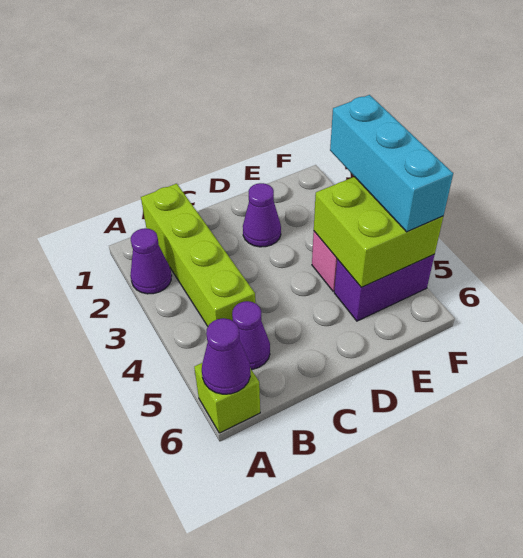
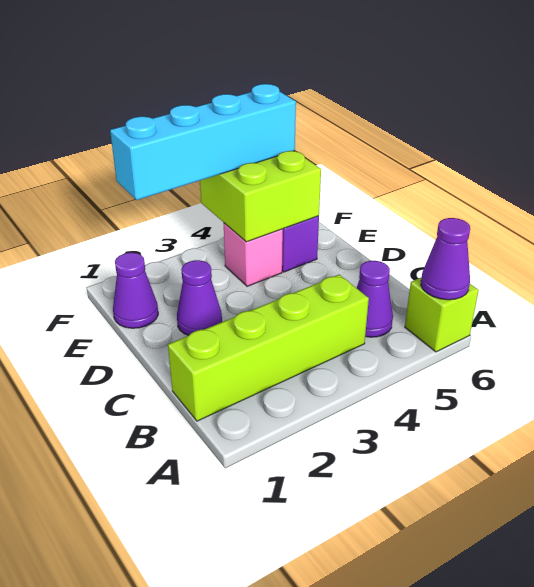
purple 1x1 cone [130,228,172,294] -> purple 1x1 cone moved to [113,253,158,328]
cyan 1x3 brick [330,95,453,232] -> cyan 1x4 brick [110,84,296,200]

